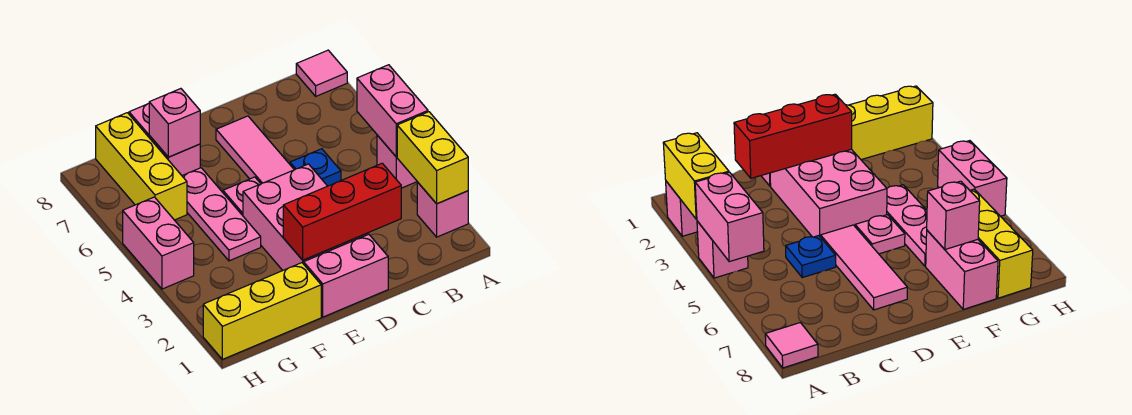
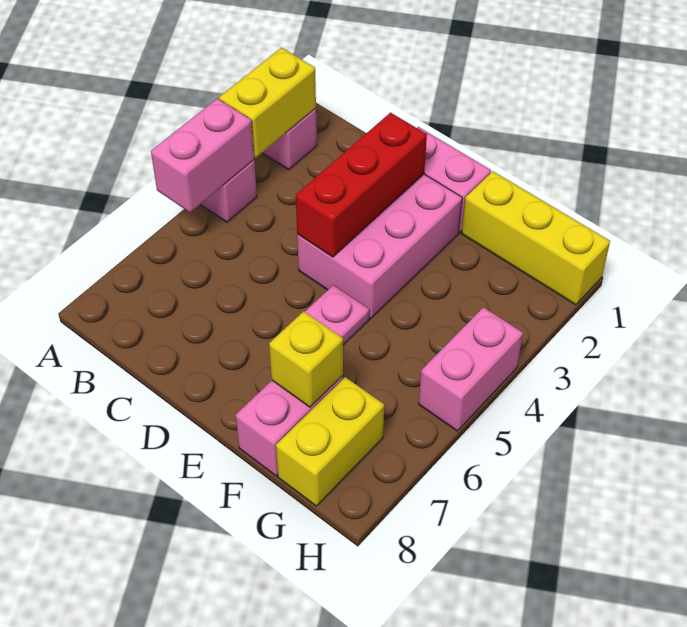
pink 1x1 tile [296,50,347,96] -> none
red 1x3 brick [283,163,401,260] -> red 1x3 brick turned to [296,113,427,257]
blue 1x1 plate [290,149,341,186] -> none
pink 1x3 tile [216,116,294,184] -> none
pink 1x3 plate [182,168,261,261] -> none
pink 1x1 brick [149,89,200,157] -> yellow 1x1 brick [269,311,343,407]
yellow 1x3 brick [96,113,187,220] -> yellow 1x2 brick [276,377,384,506]

